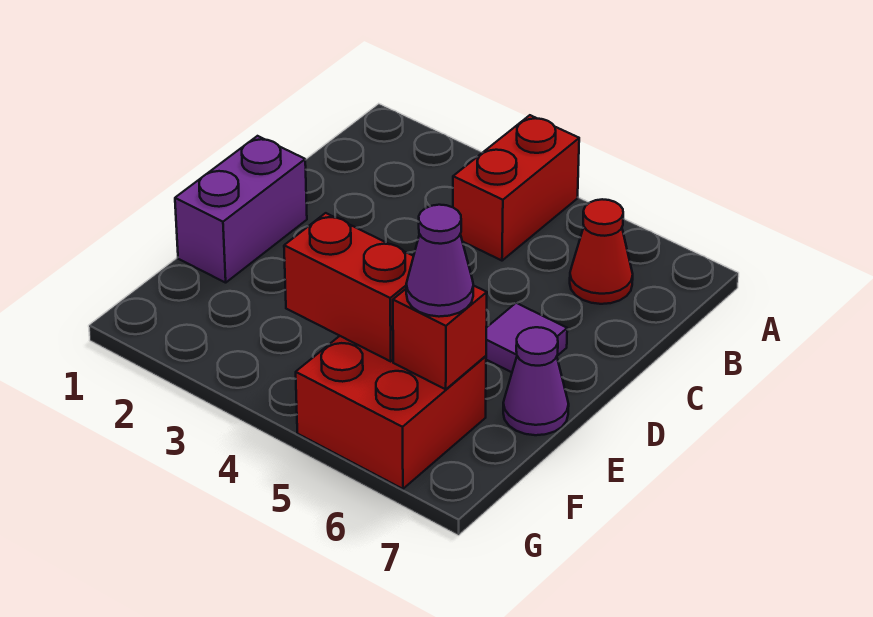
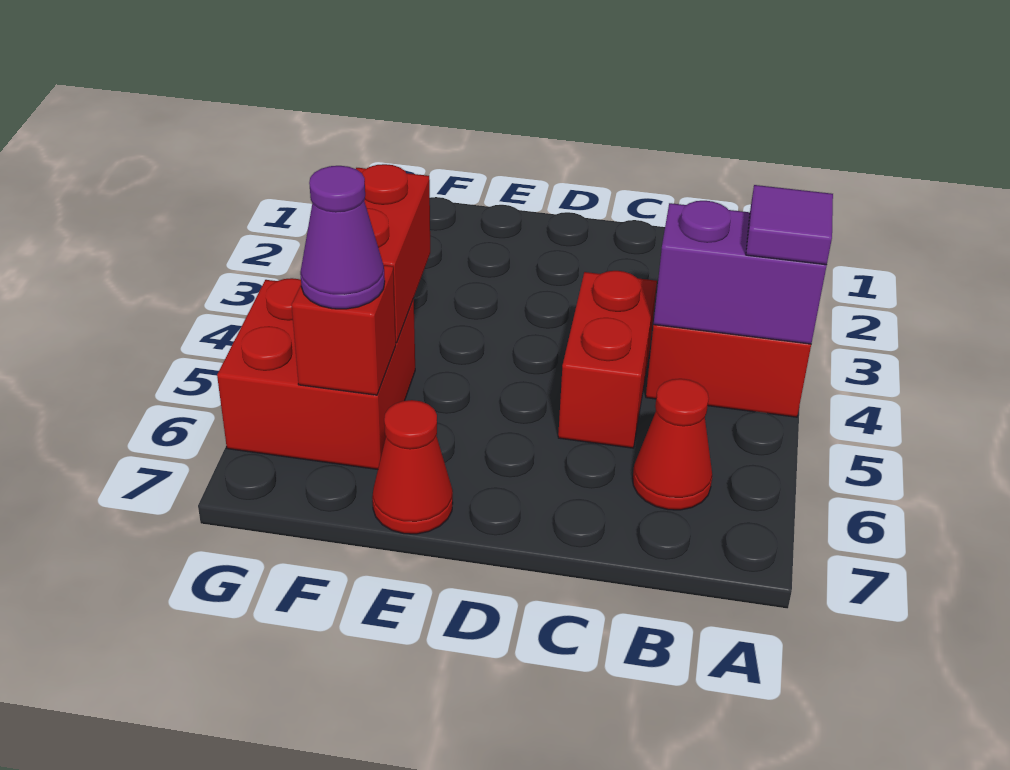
none -> red 1x2 brick [558,271,657,448]
purple 1x2 brick [175,136,307,283] -> purple 1x2 brick moved to [654,201,827,344]
purple 1x1 tile [486,303,567,372] -> purple 1x1 tile moved to [746,185,833,265]
purple 1x1 cone [503,327,569,435] -> red 1x1 cone [372,400,453,534]

